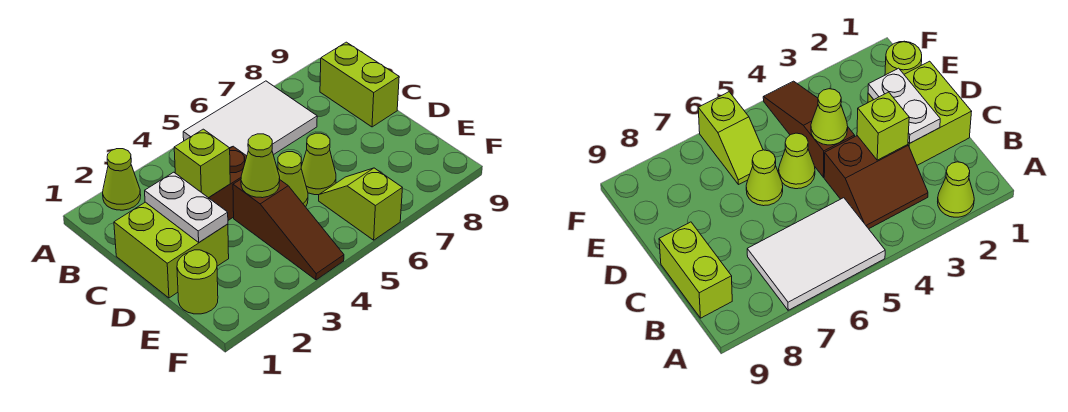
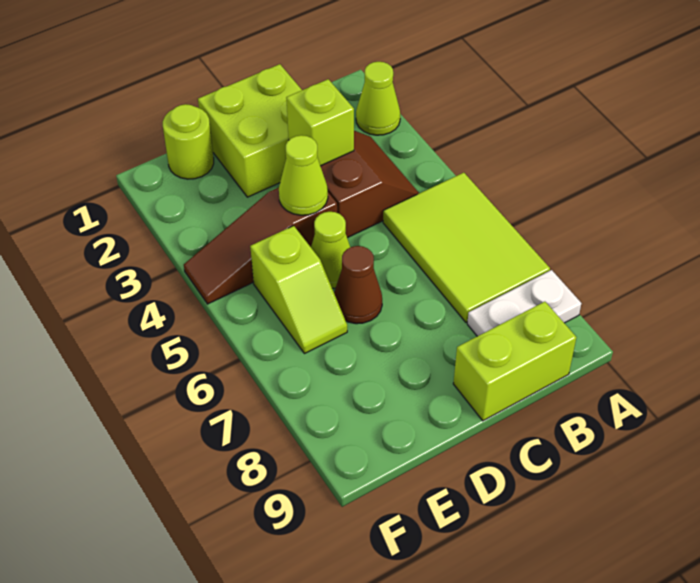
white 2x3 tile [183,81,317,156] -> lime 2x3 tile [383,173,550,322]
white 1x2 plate [145,172,228,242] -> white 1x2 plate moved to [467,270,582,336]
lime 1x1 cone [301,133,336,195] -> brown 1x1 cone [334,246,382,324]
lime 1x2 slope [319,168,402,240] -> lime 1x2 slope turned to [250,226,347,354]

